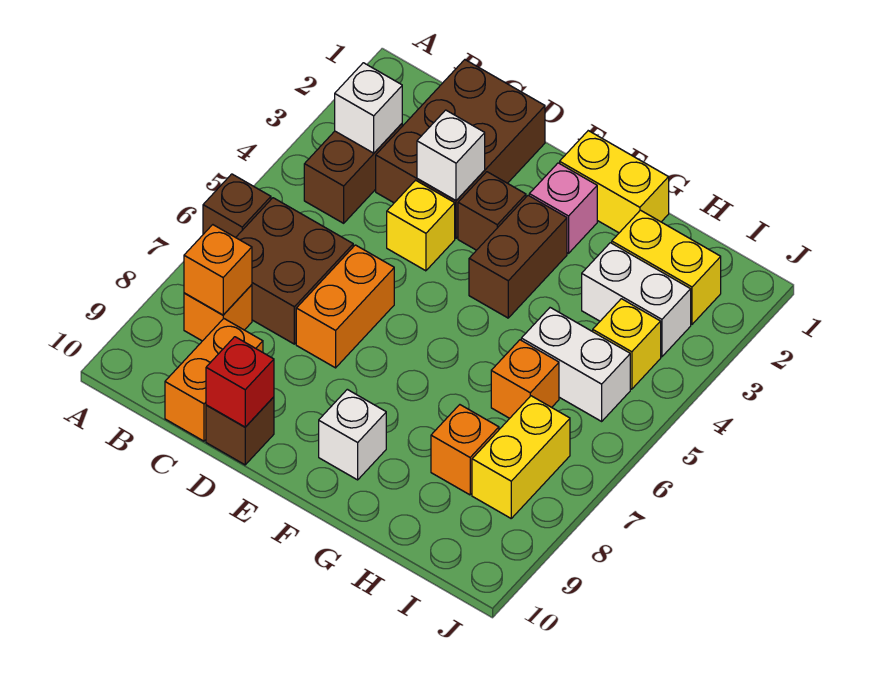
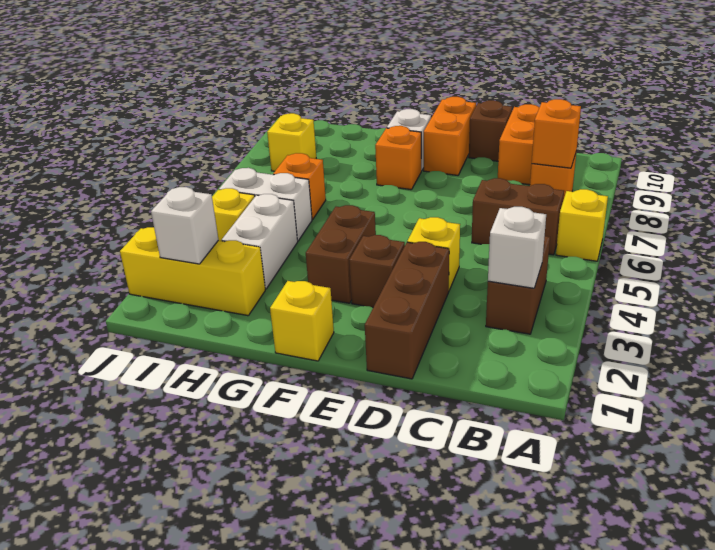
brown 1x1 brick [203,174,271,238] -> yellow 1x1 brick [556,189,608,261]
brown 2x2 brick [236,198,353,344] -> brown 1x2 brick [472,178,564,255]
brown 2x3 brick [376,60,545,238] -> brown 1x3 brick [365,242,449,379]
white 1x1 brick [417,110,485,201] -> white 1x1 brick moved to [151,187,219,264]
orange 1x2 brick [296,245,394,368] -> orange 1x2 brick moved to [424,97,476,175]
red 1x1 brick [206,337,274,427] -> none
yellow 1x2 brick [560,131,669,233] -> yellow 1x1 brick [270,281,334,361]
pink 1x1 brick [529,163,597,253] -> none
yellow 1x2 brick [612,210,721,324] -> yellow 1x3 brick [120,227,265,316]
white 1x2 brick [582,243,691,357] -> white 1x2 brick turned to [222,194,298,289]
orange 1x1 brick [431,405,499,495] -> orange 1x1 brick moved to [375,126,421,190]
yellow 1x2 brick [472,396,570,518] -> yellow 1x1 brick [267,113,316,171]

